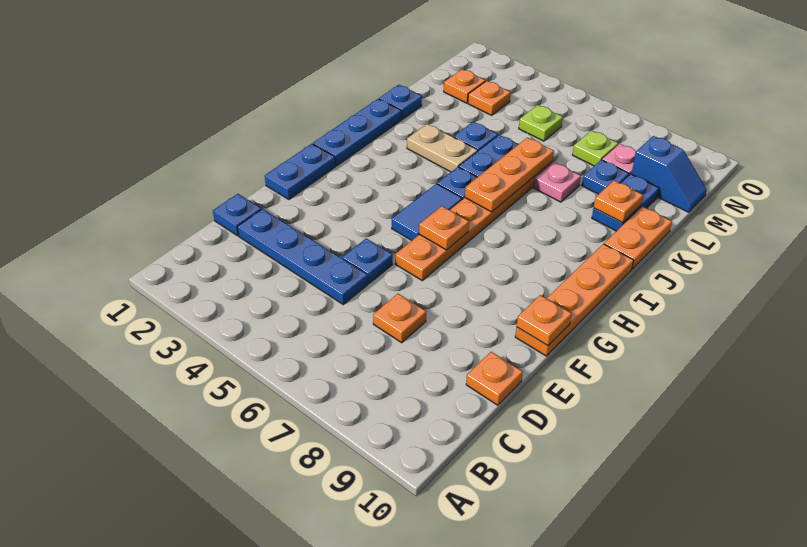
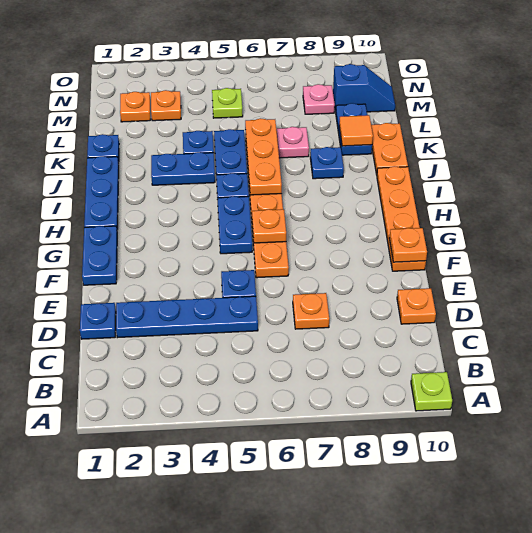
blue 1x2 tile [392,184,462,240] -> blue 1x2 plate [218,196,252,254]
tan 1x2 plate [407,124,478,172] -> blue 1x2 plate [151,152,215,185]
orange 1x1 plate [594,181,643,223] -> orange 1x1 tile [339,115,373,146]
blue 1x1 plate [582,160,629,194] -> blue 1x1 plate moved to [310,147,344,179]
lime 1x1 plate [573,130,618,166] -> lime 1x1 plate moved to [411,372,452,411]

